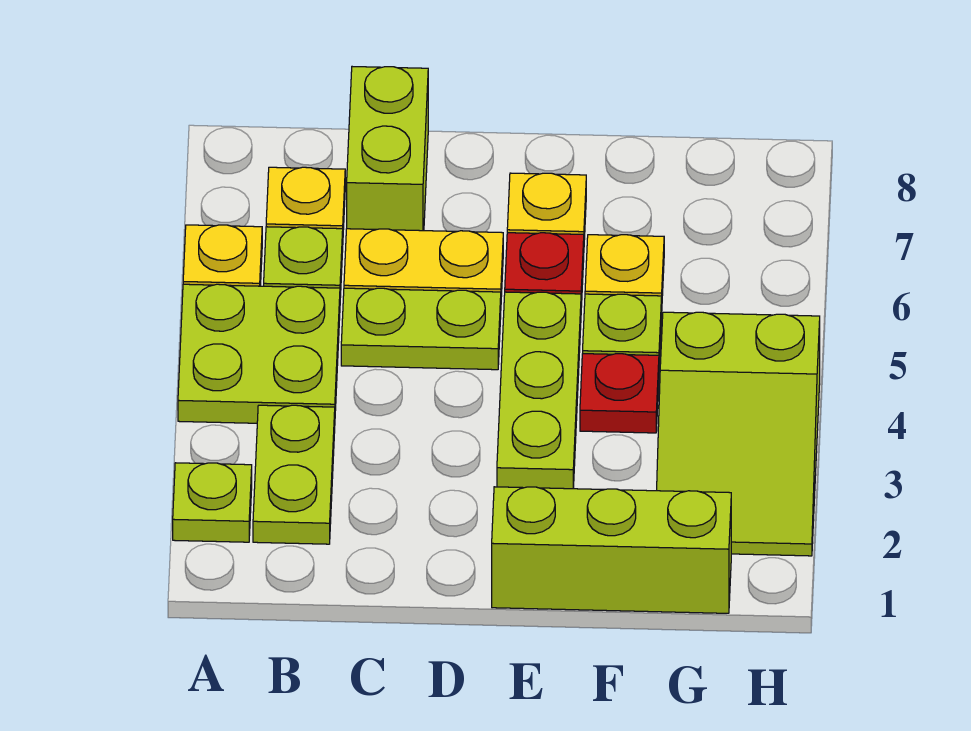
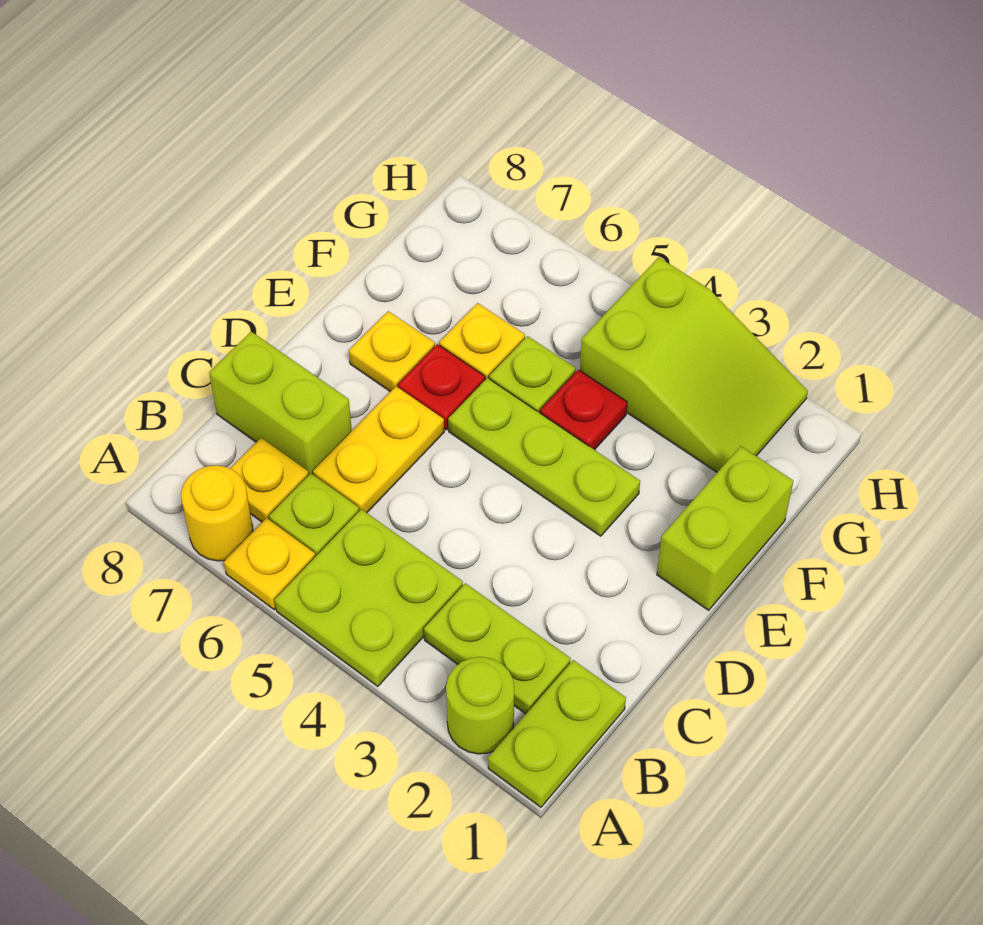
lime 1x1 plate [173,463,252,542] -> lime 1x1 round brick [446,657,514,754]
none -> yellow 1x1 round brick [181,465,253,561]
lime 1x2 plate [341,288,501,370] -> lime 1x2 plate moved to [488,660,626,807]
lime 1x3 brick [492,487,731,613] -> lime 1x2 brick [657,446,793,610]

